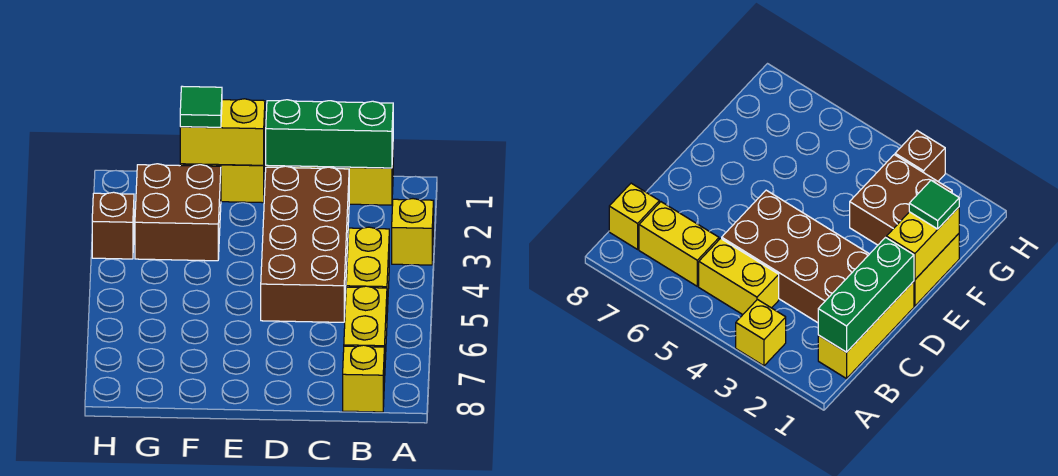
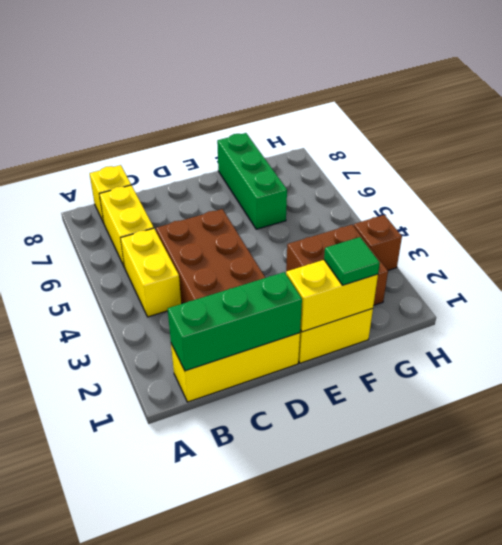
yellow 1x1 brick [392,199,434,265] -> none
none -> green 1x3 brick [217,133,287,229]

